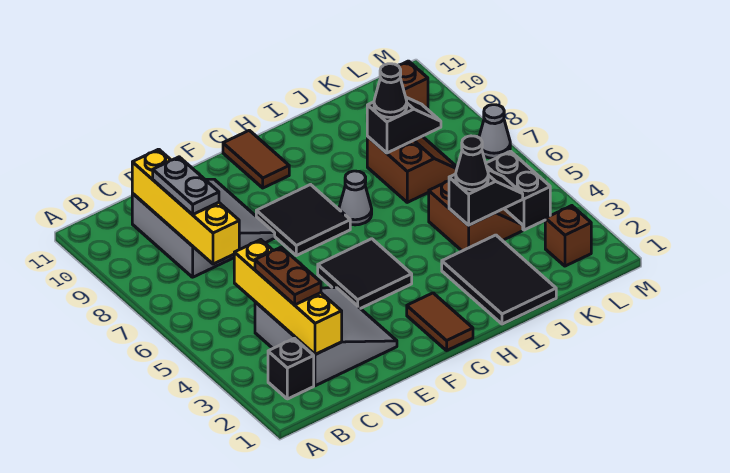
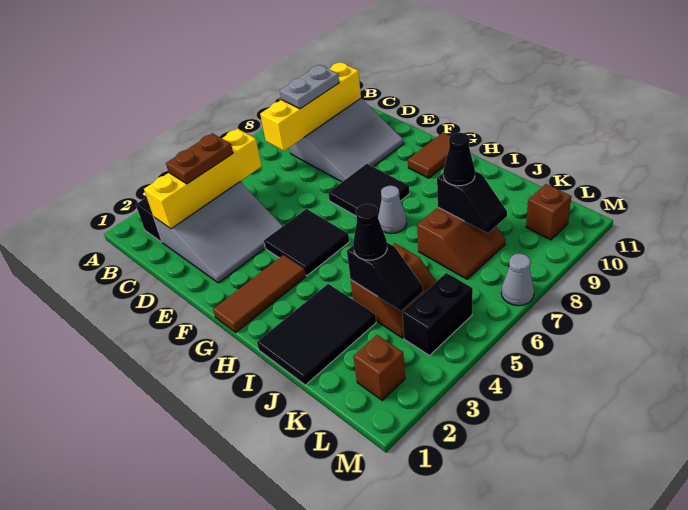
brown 1x2 tile [407,293,473,351] -> brown 1x3 tile [213,255,306,332]

